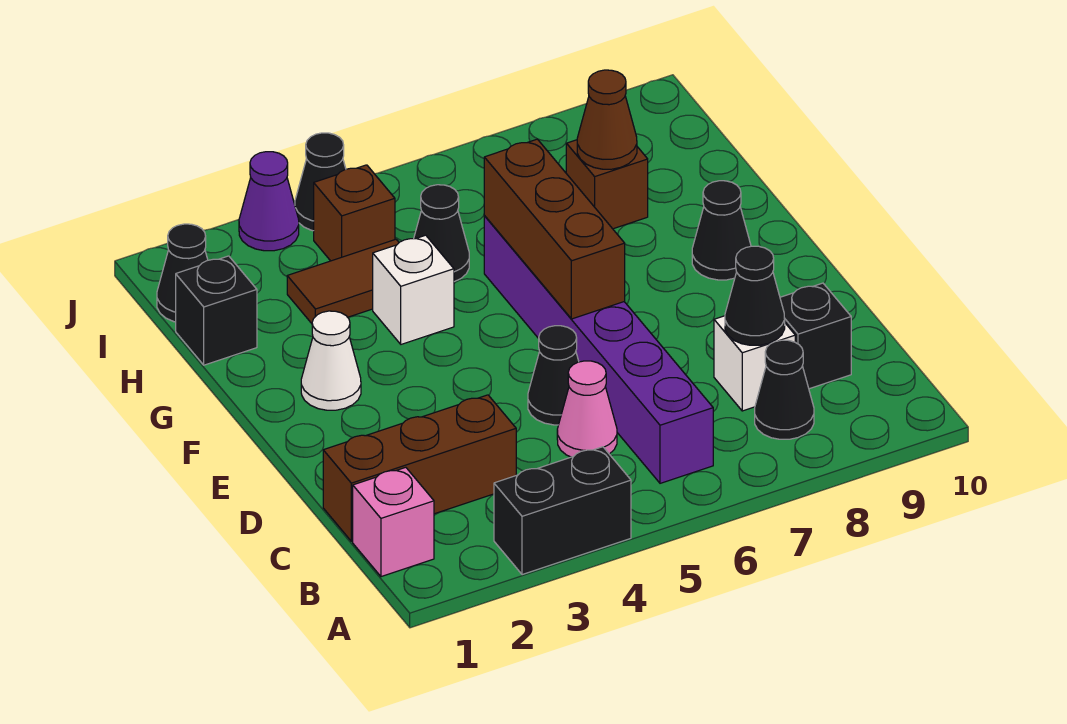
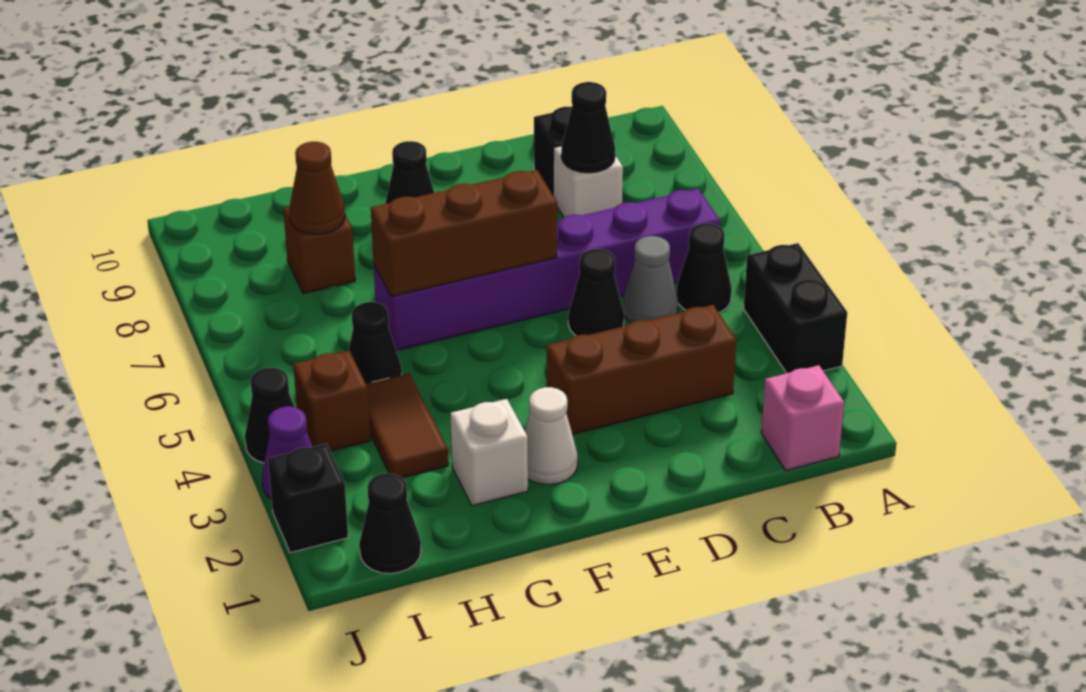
black 1x1 cone [755,340,814,439] -> black 1x1 cone moved to [677,223,732,312]
brown 1x3 brick [323,395,516,541] -> brown 1x3 brick turned to [547,305,736,435]
pink 1x1 cone [557,361,617,457] -> grey 1x1 cone [623,236,678,323]
white 1x1 brick [373,235,454,344] -> white 1x1 brick moved to [451,399,528,506]
black 1x1 brick [176,256,257,365] -> black 1x1 brick moved to [268,444,348,553]

